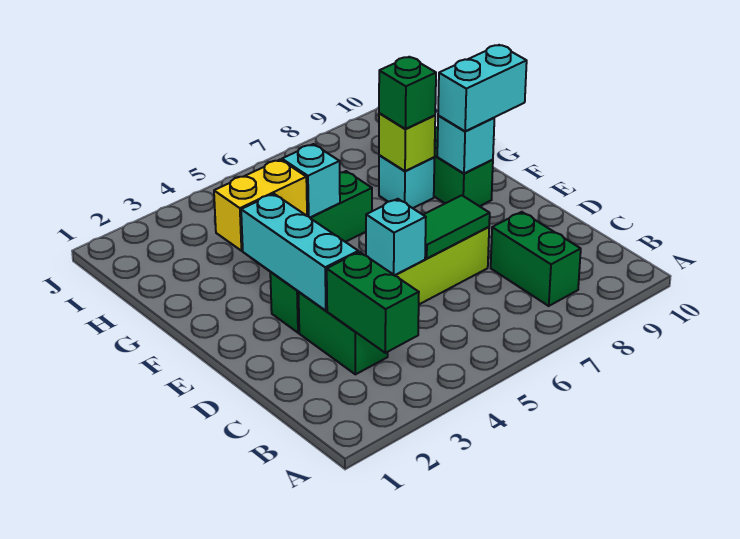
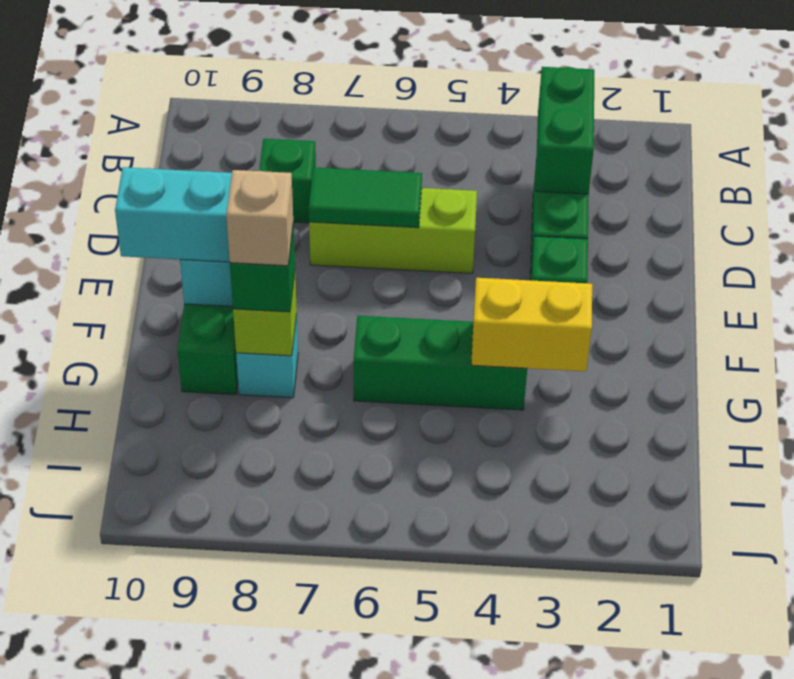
green 1x2 brick [491,212,581,306] -> green 1x1 brick [259,139,316,223]
cyan 1x3 brick [241,194,358,311] -> none
cyan 1x1 brick [366,199,426,275] -> none
cyan 1x1 brick [282,144,340,218] -> none
none -> tan 1x1 brick [226,170,293,266]

